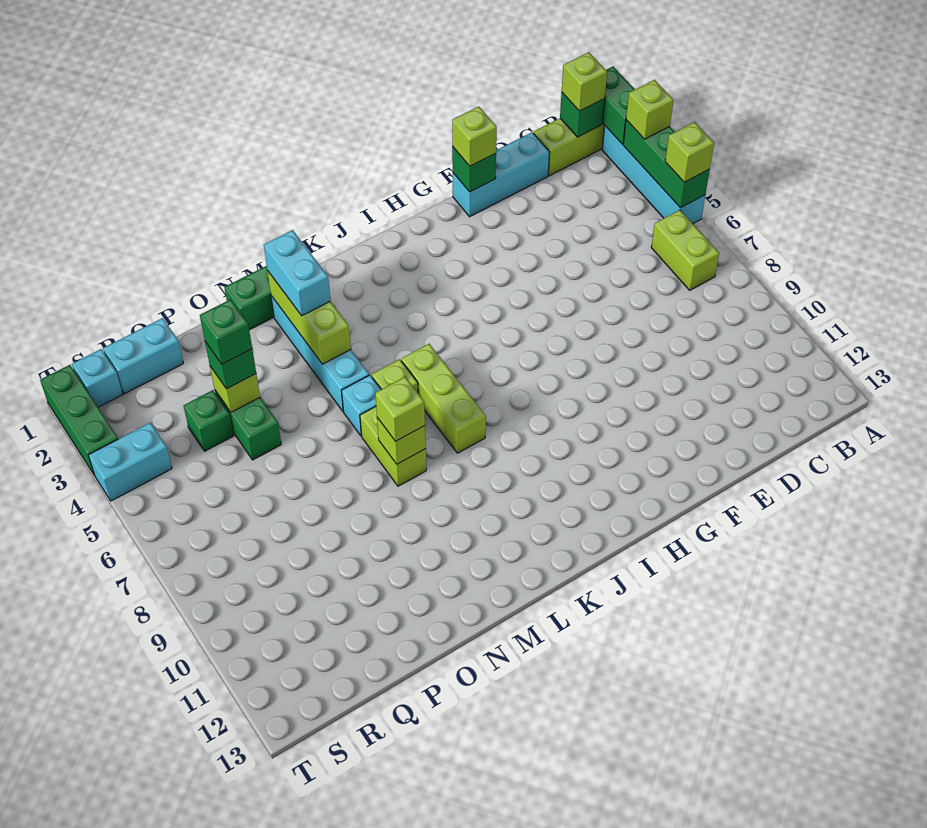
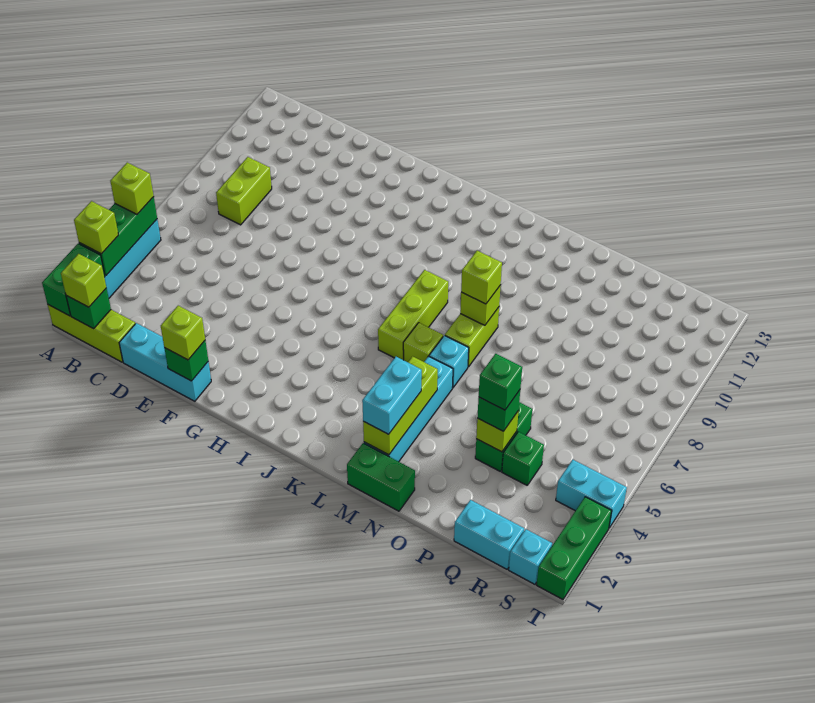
lime 1x2 brick [651,210,719,290] -> lime 1x2 brick moved to [216,157,272,225]

